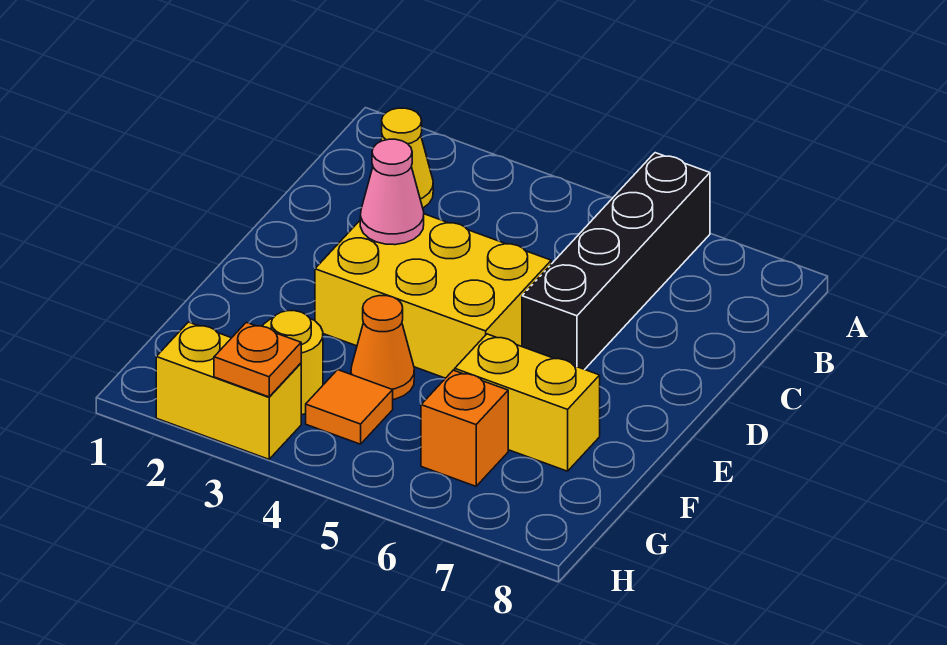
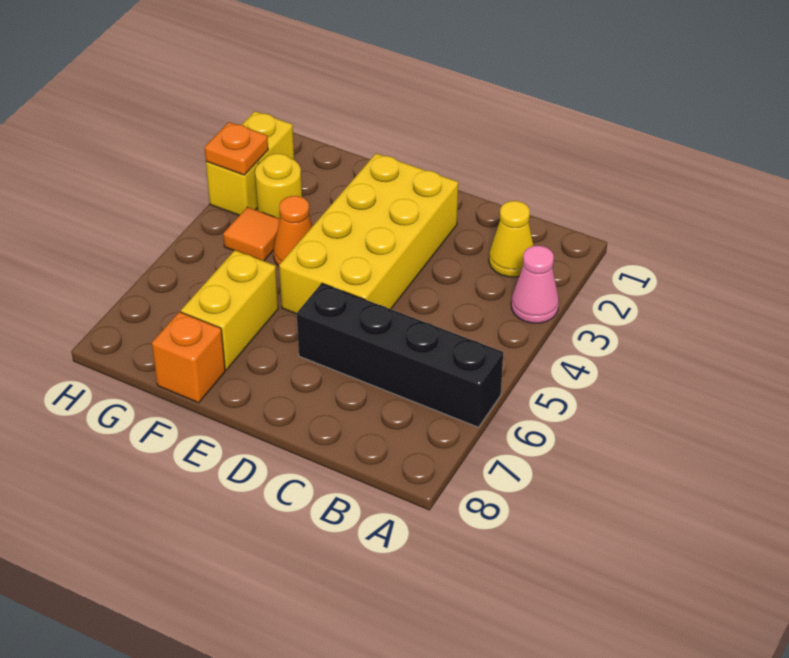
yellow 2x3 brick [315,214,551,378] -> yellow 2x4 brick [279,153,458,314]
pink 1x1 cone [360,139,424,245] -> pink 1x1 cone moved to [511,246,559,323]
orange 1x1 brick [421,370,508,486] -> orange 1x1 brick moved to [152,312,225,403]

